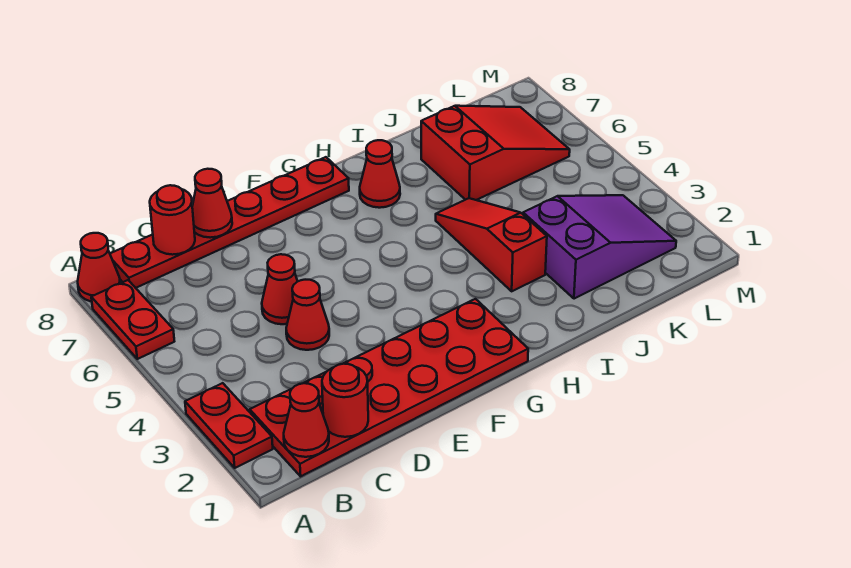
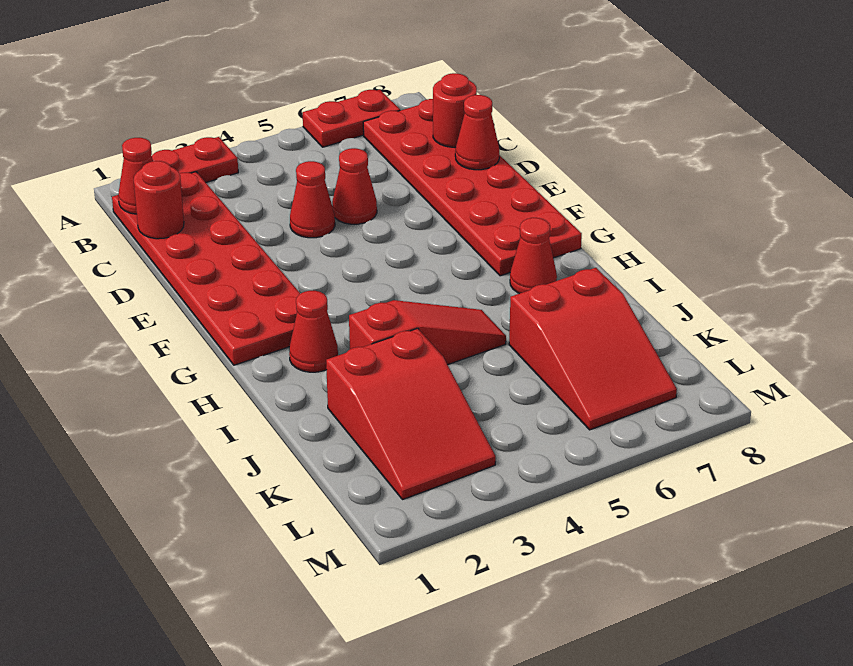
red 1x1 cone [78,233,120,302] -> red 1x1 cone moved to [289,291,338,372]
red 1x6 plate [110,157,349,288] -> red 2x6 plate [363,99,582,276]
purple 2x3 slope [523,195,676,299] -> red 2x3 slope [326,328,496,500]

